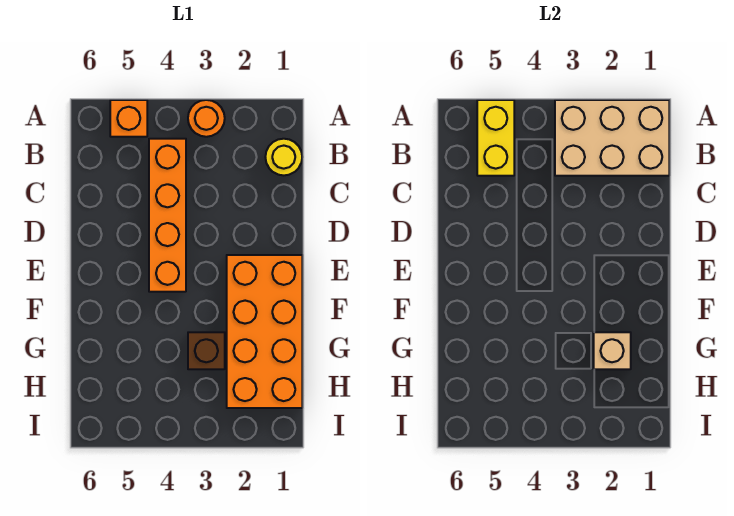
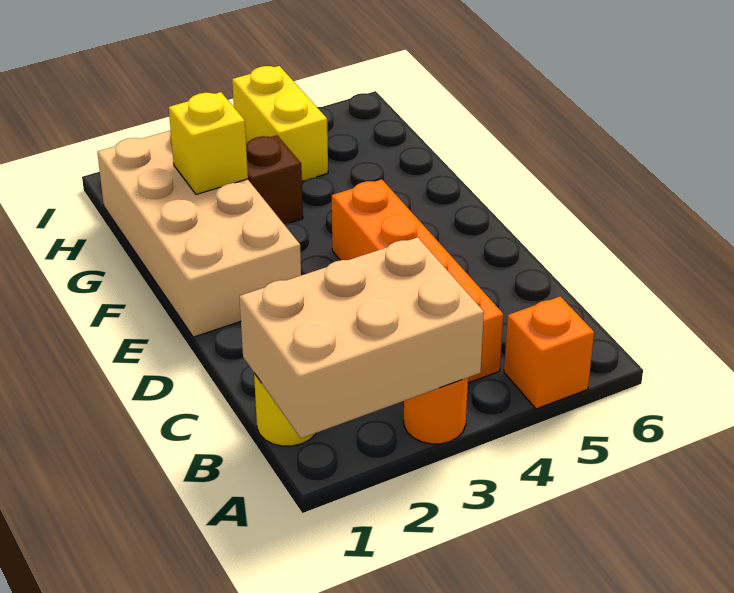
yellow 1x2 brick [477,100,514,176] -> yellow 1x2 brick moved to [232,66,328,181]
orange 2x4 brick [227,255,302,408] -> tan 2x4 brick [97,130,301,337]
tan 1x1 brick [594,332,631,369] -> yellow 1x1 brick [169,92,248,195]

